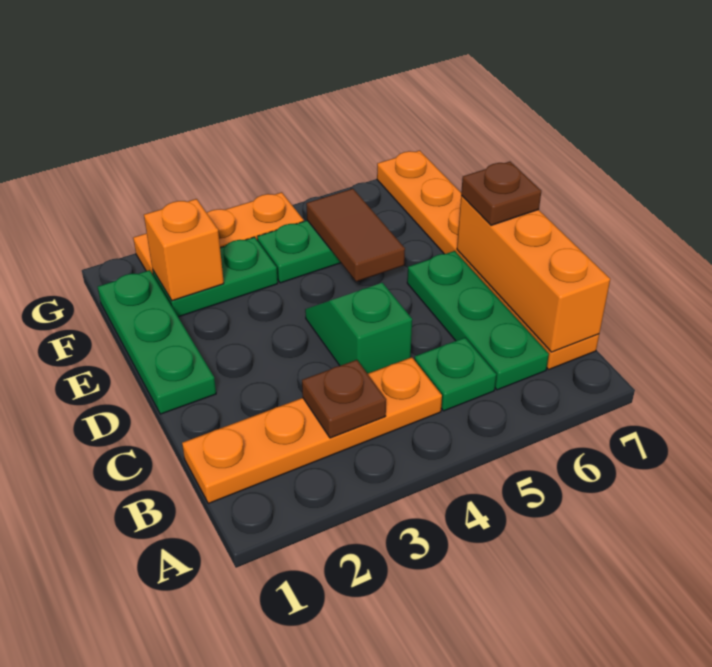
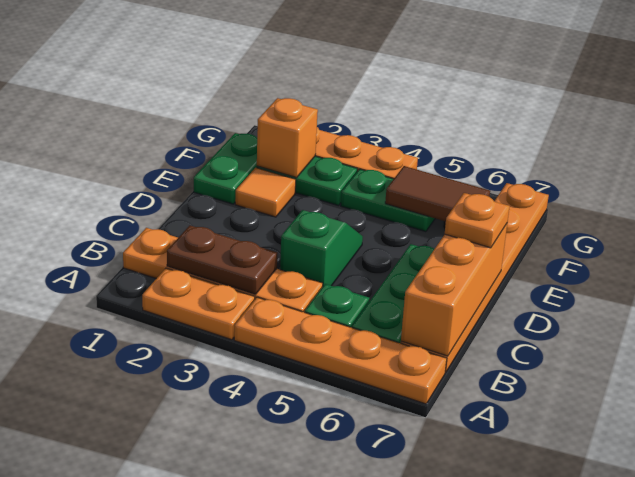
none -> orange 1x2 plate [142,268,255,340]
none -> orange 1x4 plate [234,297,447,404]
brown 1x1 plate [302,360,386,438] -> brown 1x2 plate [167,225,277,294]
green 1x3 plate [98,270,216,414] -> green 1x2 plate [194,133,257,204]
brown 1x1 plate [461,162,541,225] -> orange 1x1 plate [445,193,510,248]
none -> orange 1x1 tile [235,168,296,217]
brown 1x2 tile [306,189,405,282] -> brown 1x2 tile turned to [385,166,490,222]

